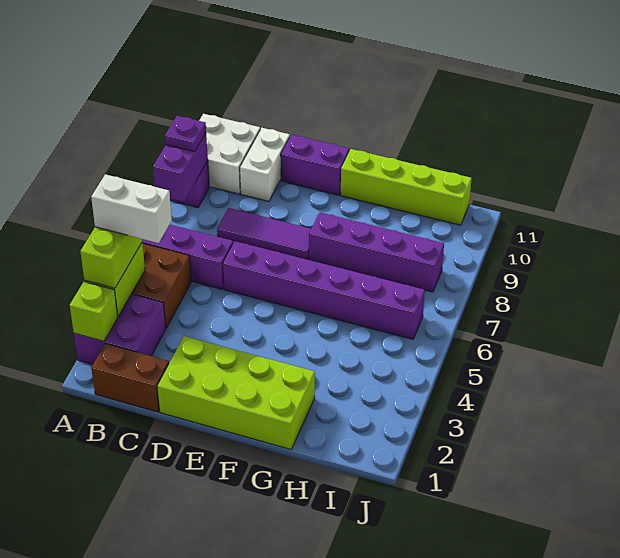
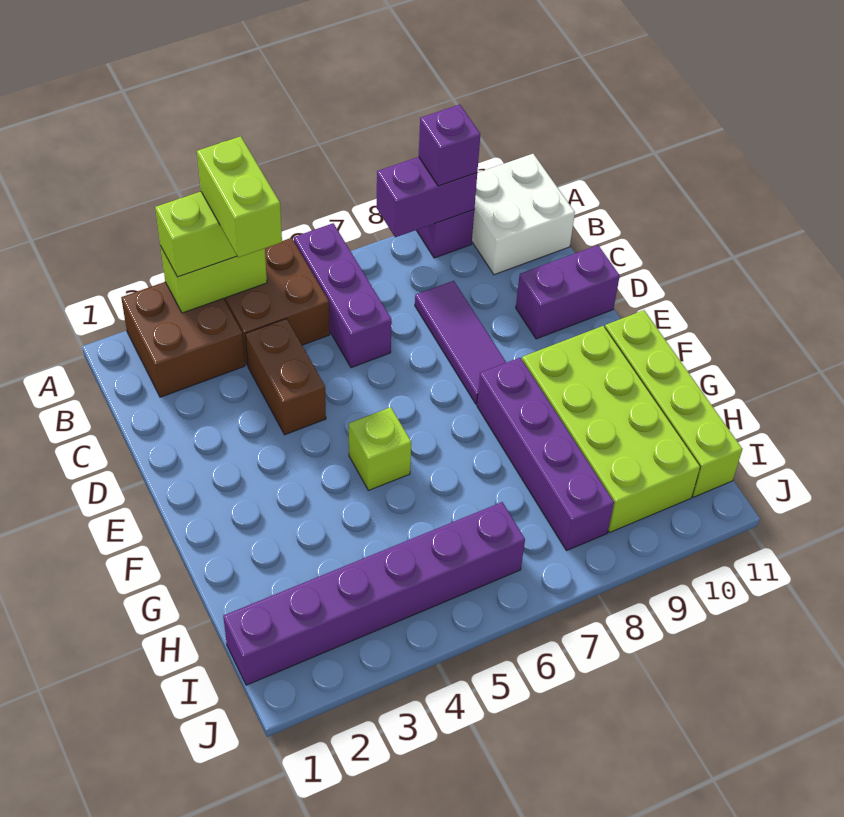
purple 2x2 brick [74,294,166,364] -> brown 2x2 brick [121,282,245,397]
lime 1x1 brick [70,282,118,341] -> lime 1x1 brick moved to [349,407,411,490]
white 1x2 brick [91,174,172,243] -> lime 1x2 brick [197,136,282,258]
purple 1x1 plate [165,116,206,152] -> purple 1x1 brick [419,105,480,186]
brown 1x2 brick [91,343,169,412] -> brown 1x2 brick moved to [245,318,326,435]
white 1x2 brick [240,128,290,201] -> none
lime 2x4 brick [157,336,315,449] -> lime 2x4 brick moved to [522,326,700,532]
purple 1x6 brick [223,241,425,339] -> purple 1x6 brick turned to [223,502,525,685]
purple 1x2 brick [281,135,349,195] -> purple 1x2 brick turned to [516,245,620,339]

